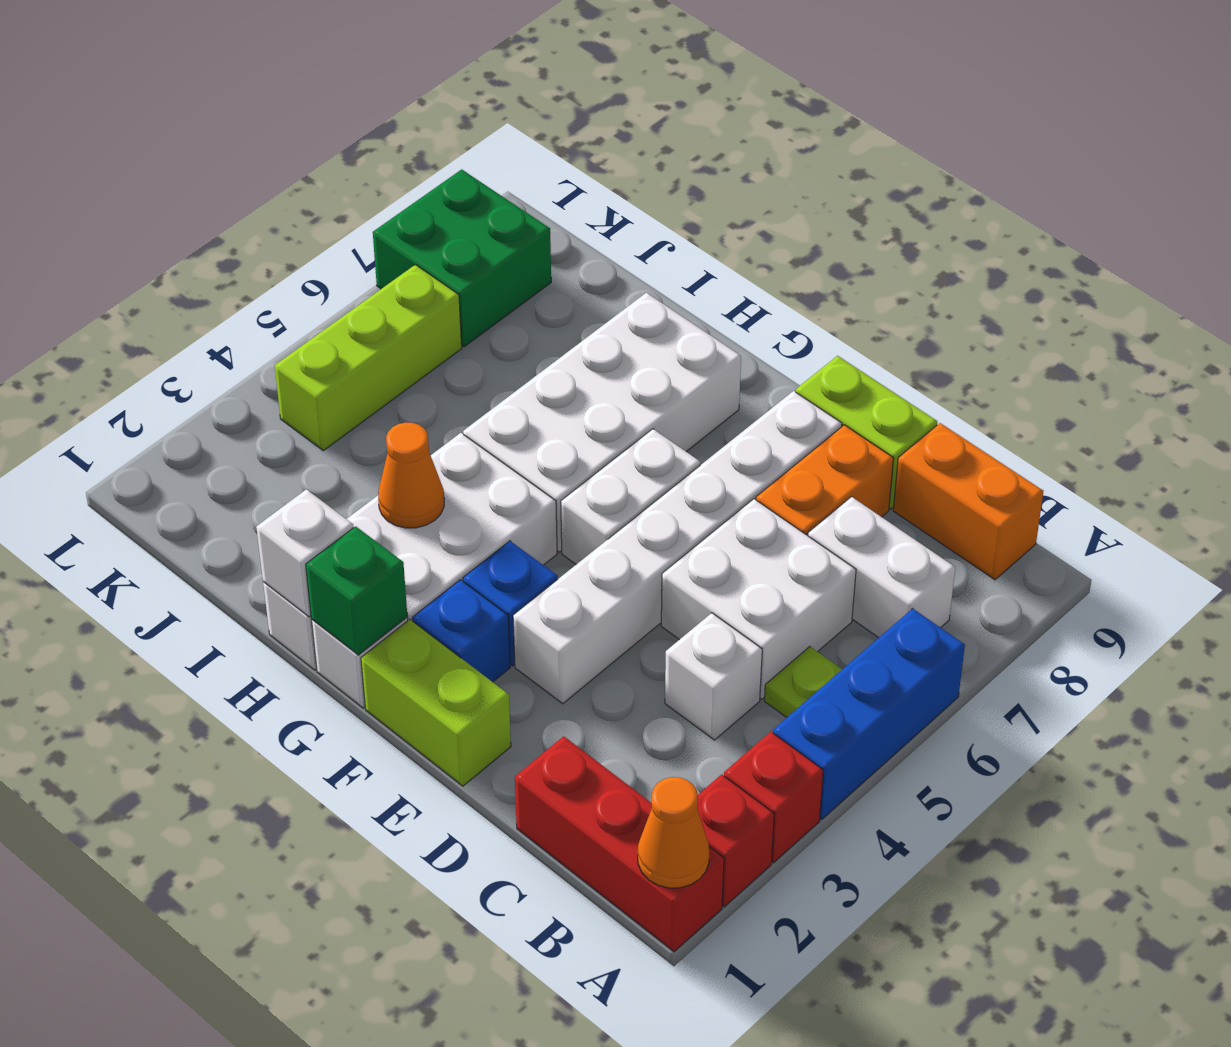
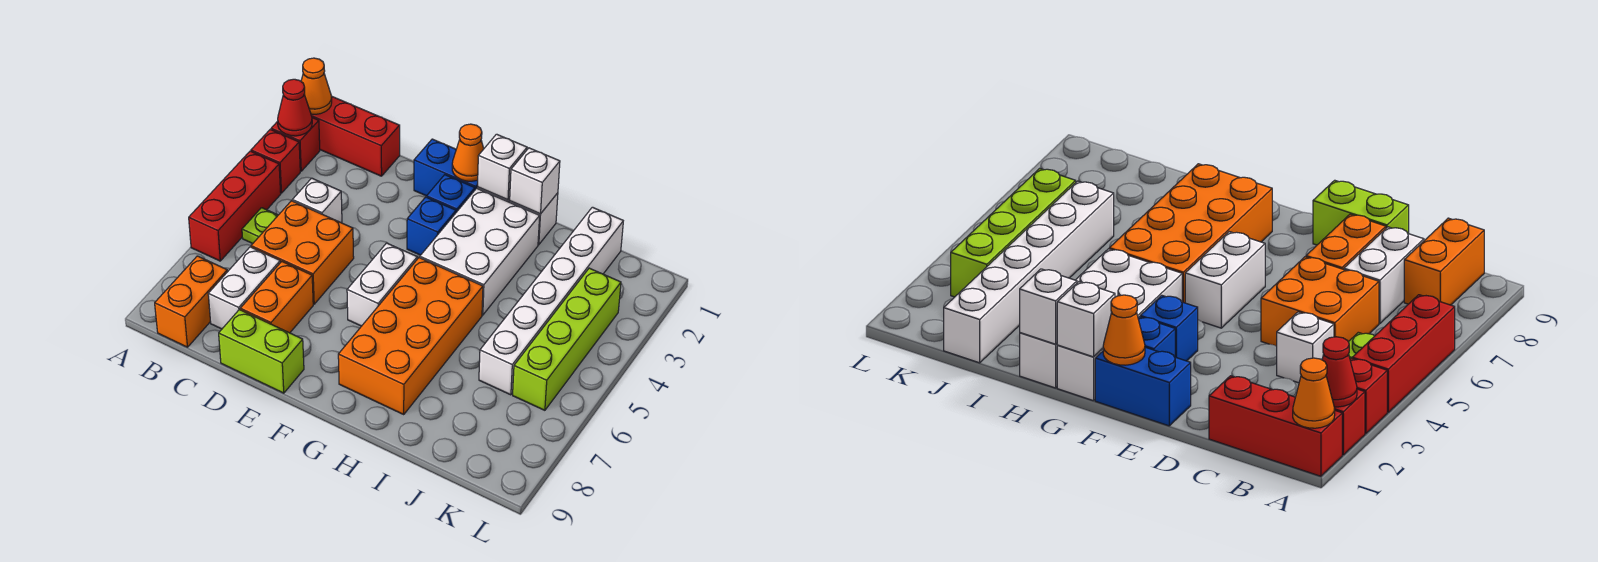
none -> red 1x1 cone [278,79,312,136]
blue 1x3 brick [773,609,965,819] -> red 1x3 brick [189,151,281,261]
white 1x2 brick [808,497,955,638] -> white 1x2 brick turned to [208,247,280,329]
orange 1x2 brick [893,423,1044,580] -> orange 1x2 brick turned to [155,256,227,347]
white 2x2 brick [661,499,856,699] -> orange 2x2 brick [251,201,354,304]
lime 1x2 brick [361,619,511,786] -> blue 1x2 brick [414,139,478,196]
white 1x6 brick [513,391,842,704] -> white 1x6 brick moved to [479,207,623,395]
green 1x1 brick [306,526,407,655] -> white 1x1 brick [477,134,527,200]
white 2x4 brick [463,293,741,552] -> orange 2x4 brick [338,258,483,414]
orange 1x1 cone [378,422,444,528] -> orange 1x1 cone moved to [452,124,484,181]
lime 1x3 brick [275,265,462,451] -> lime 1x4 brick [513,268,621,410]
green 2x2 brick [373,169,551,347] -> none

